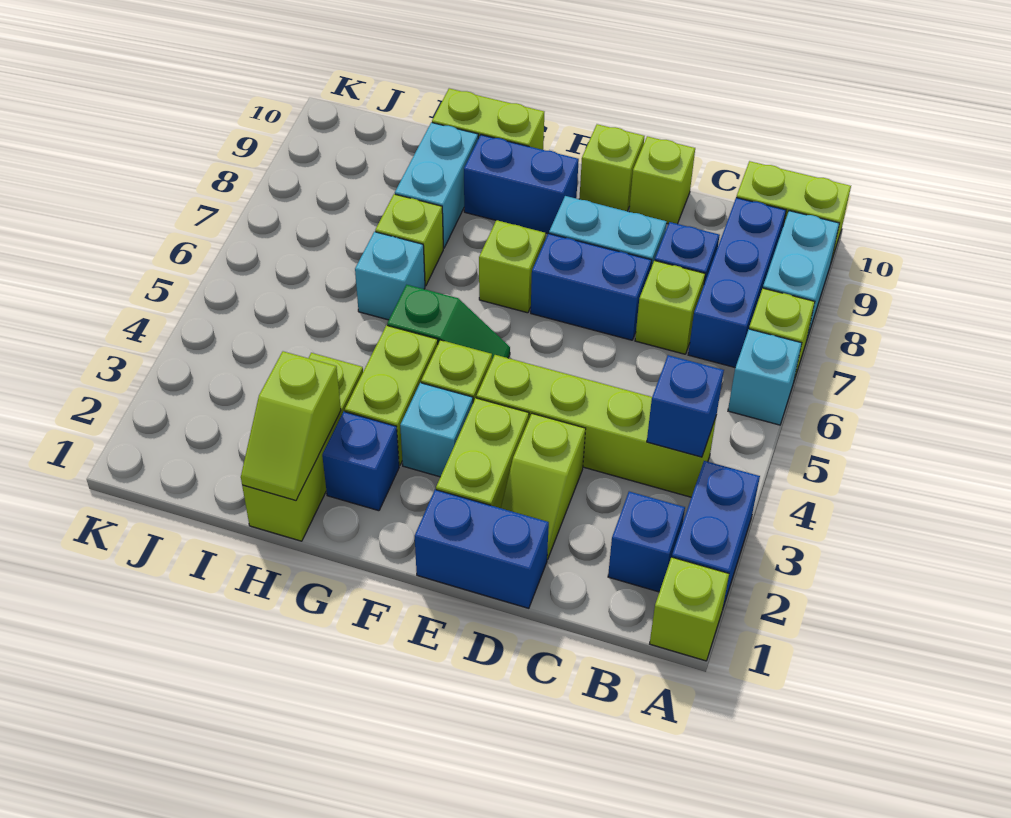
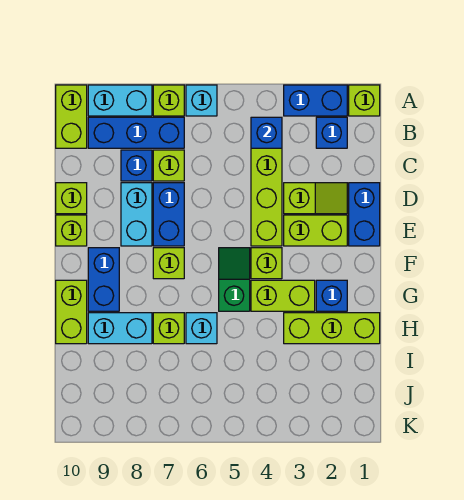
cyan 1x1 brick [400,383,473,477] -> none
lime 1x2 slope [241,351,341,500] -> none

